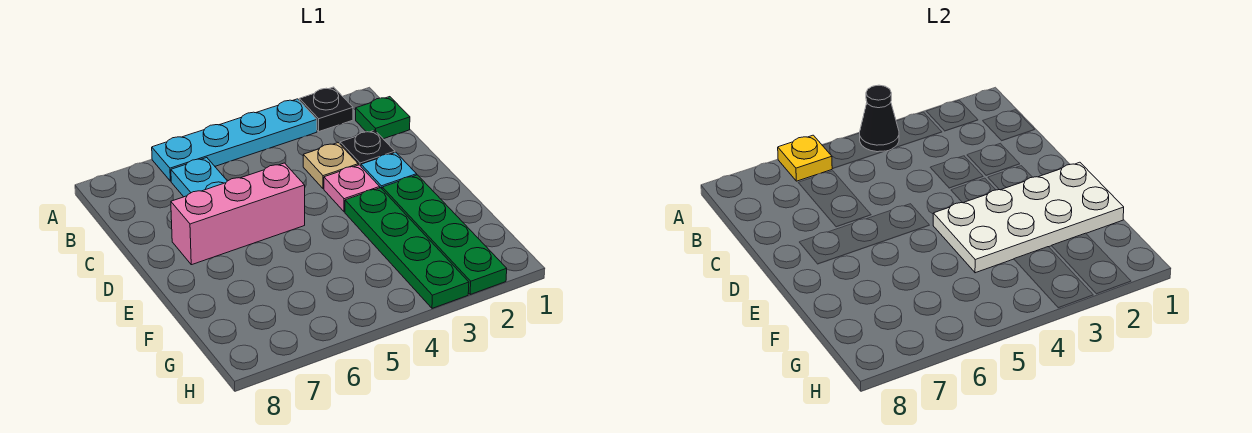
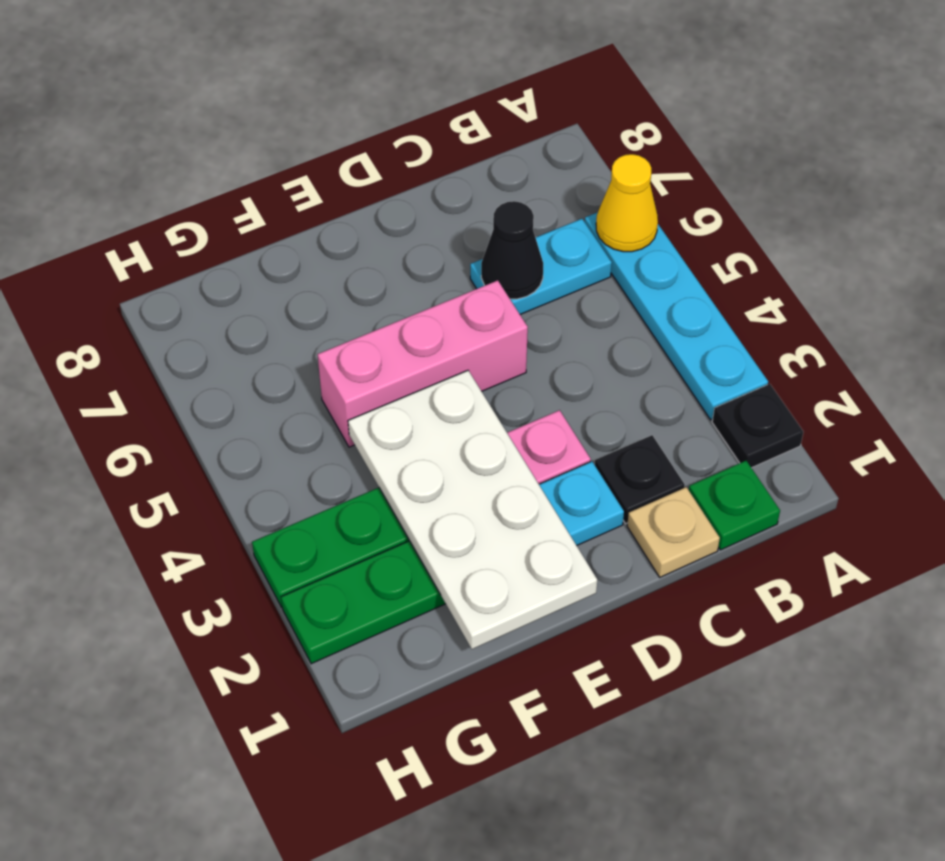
black 1x1 cone [860,85,899,152] -> black 1x1 cone moved to [481,201,543,299]
yellow 1x1 plate [778,135,832,181] -> yellow 1x1 cone [596,154,658,252]
tan 1x1 plate [303,143,358,189] -> tan 1x1 plate moved to [627,487,720,577]
pink 1x3 brick [171,163,305,265] -> pink 1x3 brick turned to [317,280,528,447]

